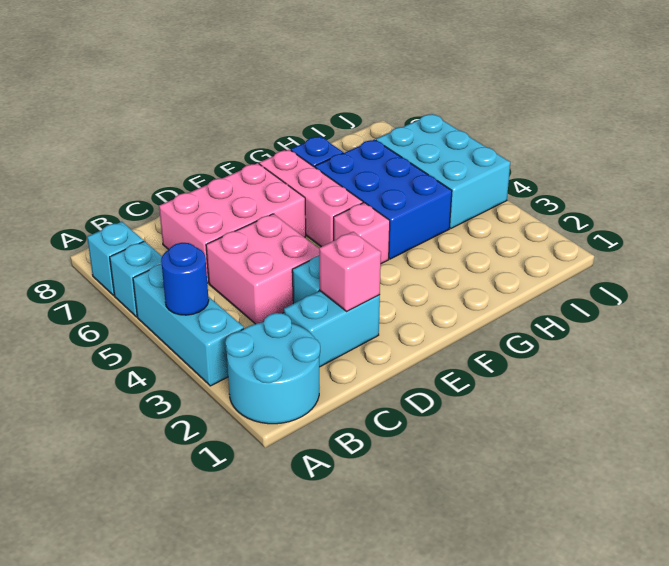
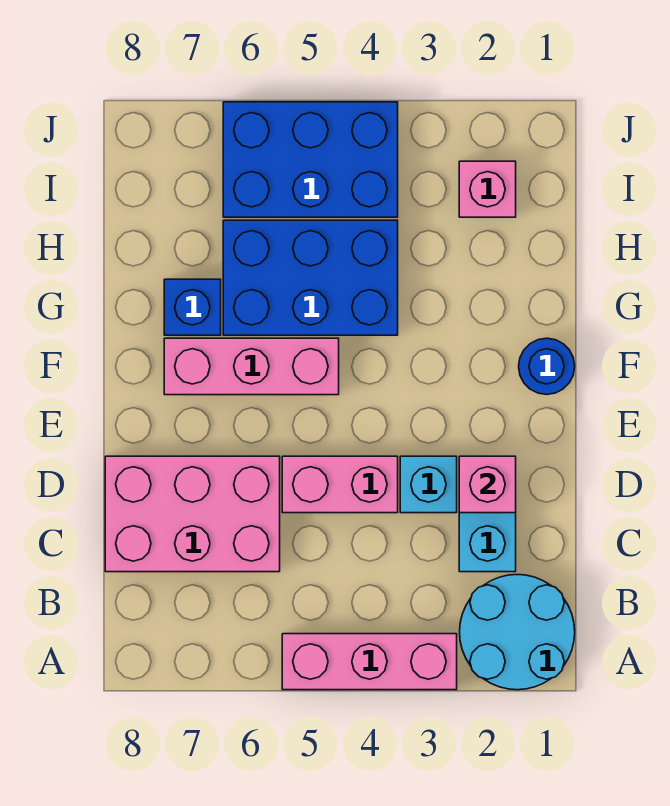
cyan 1x3 brick [133,264,244,386] -> pink 1x3 brick [282,634,457,690]
blue 1x1 round brick [161,243,209,315] -> blue 1x1 round brick moved to [519,338,575,395]
cyan 1x1 brick [110,241,162,317] -> none
cyan 1x1 brick [87,222,144,295] -> none
pink 2x2 brick [206,214,319,324] -> pink 1x2 brick [282,456,398,513]
pink 2x3 brick [159,163,306,283] -> pink 2x3 brick turned to [105,456,280,572]
pink 1x1 brick [334,203,390,264] -> pink 1x1 brick moved to [459,161,516,217]
cyan 2x3 brick [376,114,510,229] -> blue 2x3 brick [223,102,398,217]

